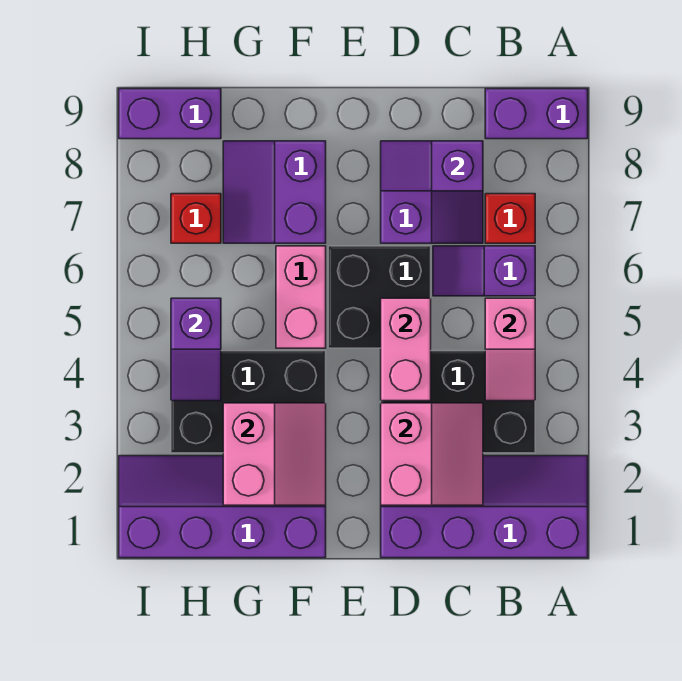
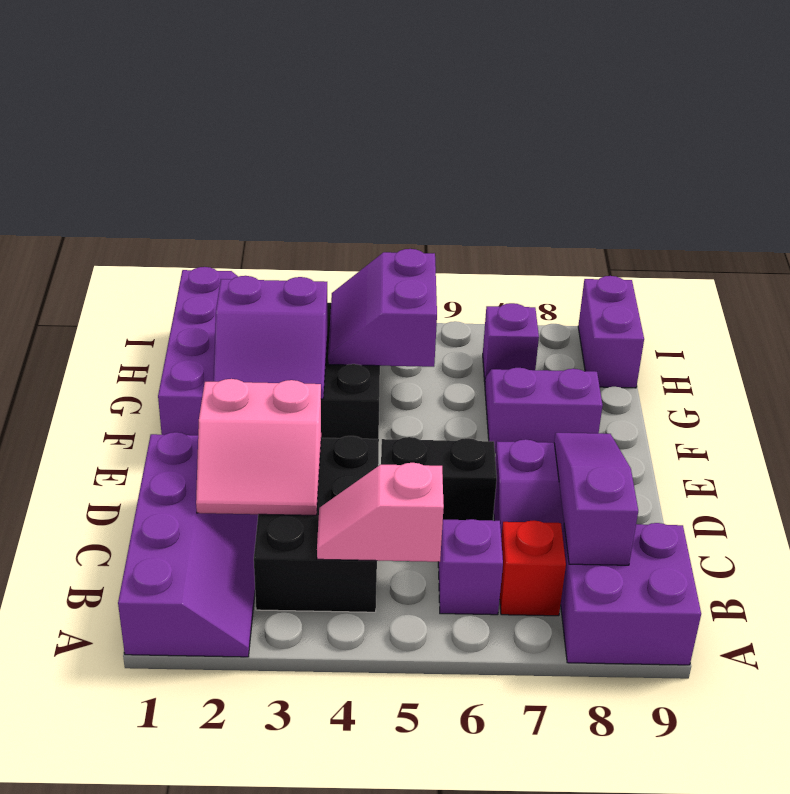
purple 1x2 brick [485,89,588,139] -> purple 2x2 brick [561,523,701,665]
purple 1x2 slope [381,141,483,191] -> purple 1x3 slope [554,433,638,565]
pink 1x2 brick [381,298,431,401] -> none
black 2x2 brick [328,246,431,348] -> black 1x2 brick [381,437,497,521]
pink 2x2 slope [223,403,326,505] -> purple 2x2 slope [214,276,327,399]
pink 1x2 brick [276,246,326,348] -> none
purple 1x2 slope [171,298,221,401] -> purple 2x2 slope [328,249,437,367]
red 1x1 brick [171,194,221,243] -> purple 1x1 brick [483,303,539,382]

